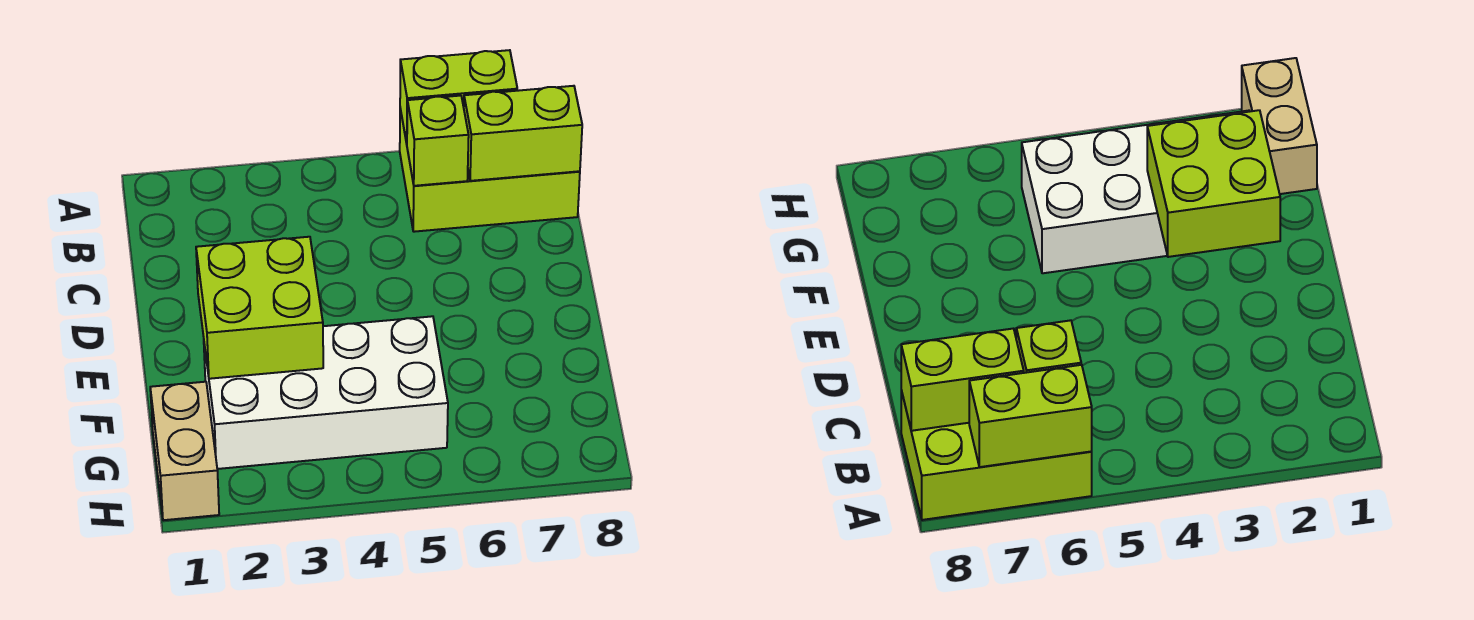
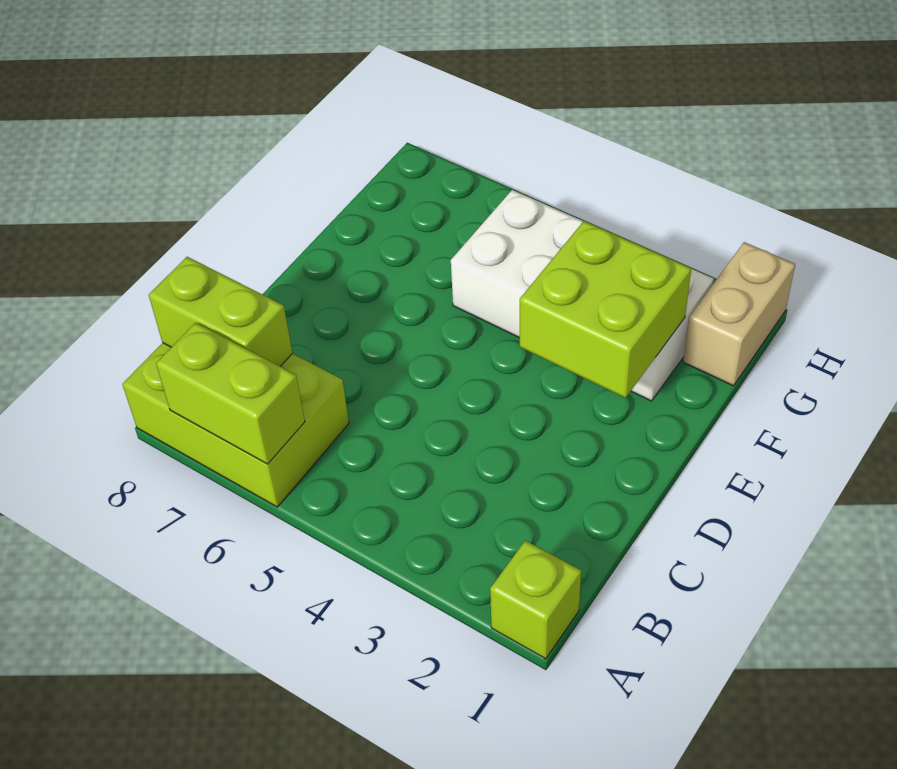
lime 1x1 brick [407,96,469,186] -> lime 1x1 brick moved to [490,541,581,659]

